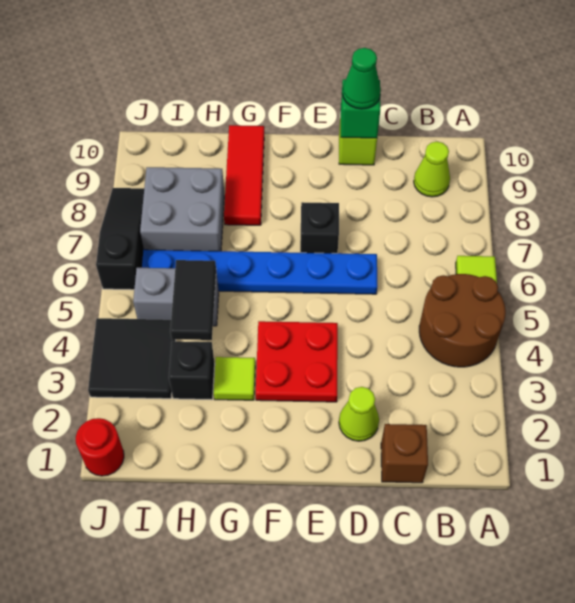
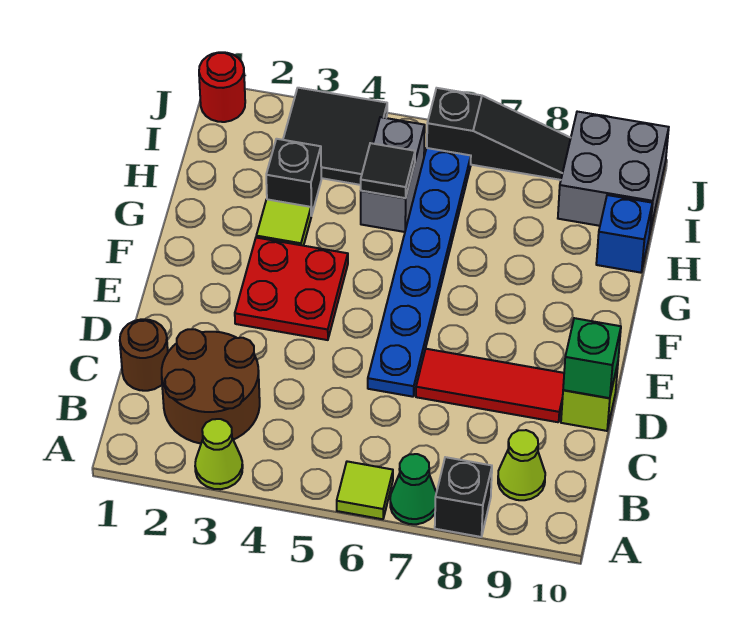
brown 2x2 round brick [419,274,506,367] -> brown 2x2 round brick moved to [162,329,260,444]
brown 1x1 brick [381,424,428,483] -> brown 1x1 round brick [120,319,168,391]
lime 1x1 cone [339,387,379,441] -> lime 1x1 cone moved to [195,419,243,489]
green 1x1 cone [343,48,381,109] -> green 1x1 cone moved to [390,454,436,524]
black 1x1 brick [300,202,339,253] -> black 1x1 brick moved to [435,457,492,537]
red 1x3 tile [224,125,264,225] -> red 1x3 tile moved to [416,349,564,422]
black 1x2 tile [170,260,216,340] -> black 1x1 tile [361,143,415,198]
grey 2x2 brick [140,167,224,251] -> grey 2x2 brick moved to [558,112,669,231]
none -> blue 1x1 brick [596,195,652,273]

